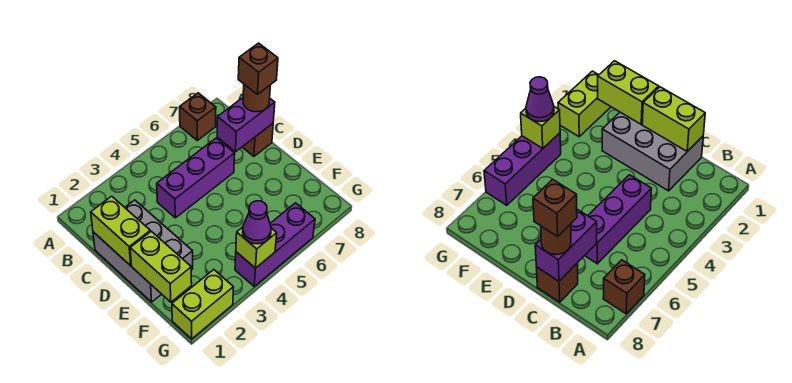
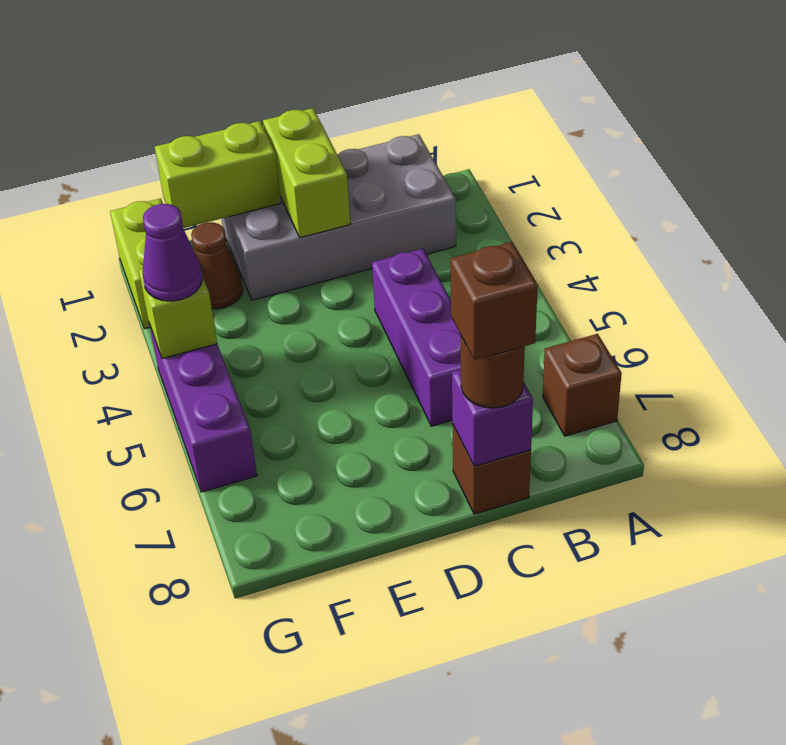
grey 2x3 brick [93,200,193,302] -> grey 2x4 brick [222,134,456,300]
lime 1x2 brick [91,196,150,266] -> lime 1x2 brick turned to [263,108,350,238]
purple 1x2 brick [217,98,275,152] -> purple 1x1 brick [452,370,533,466]
none -> brown 1x1 cone [191,222,243,309]

